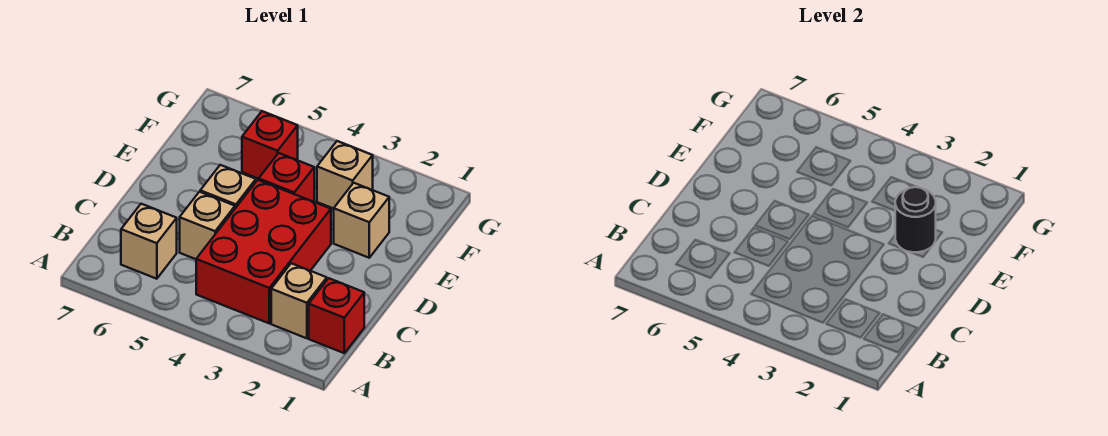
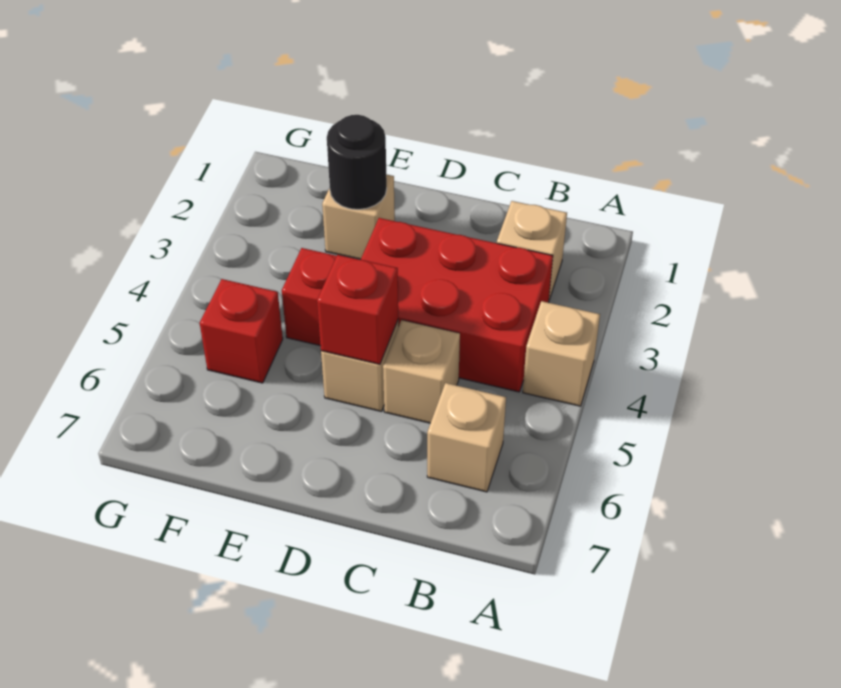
red 1x1 brick [309,278,364,353] -> red 1x1 brick moved to [317,255,398,364]
tan 1x1 brick [317,141,373,209] -> tan 1x1 brick moved to [523,301,600,406]

